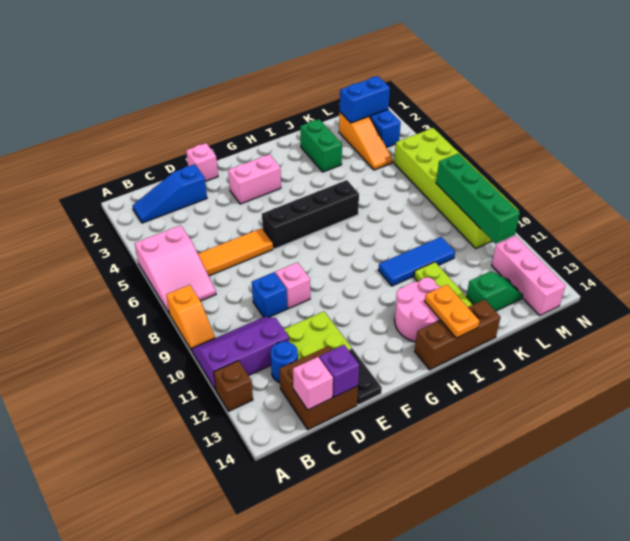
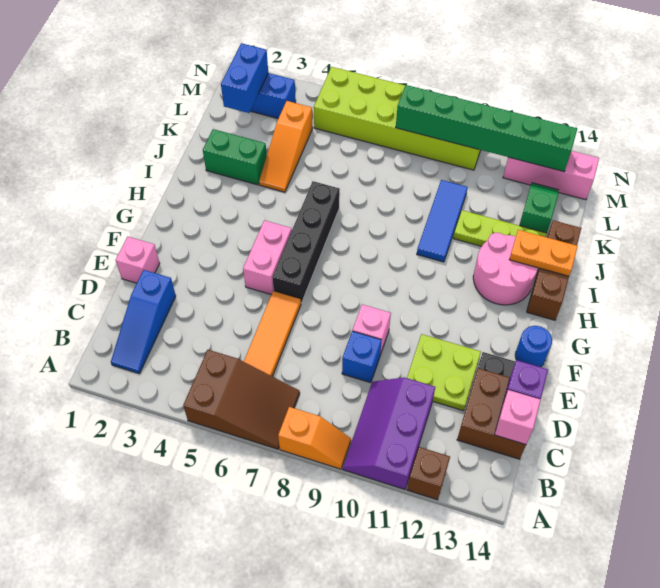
pink 2x3 slope [135,225,216,313] -> brown 2x3 slope [183,350,300,449]
blue 1x1 round brick [271,342,298,383] -> blue 1x1 round brick moved to [515,326,552,367]
pink 1x2 brick [228,154,281,204] -> pink 1x2 brick moved to [243,220,292,295]
orange 1x3 slope [339,112,393,170] -> orange 1x3 slope turned to [259,101,313,192]
green 1x4 brick [436,154,520,243] -> green 1x6 brick [396,85,577,172]

